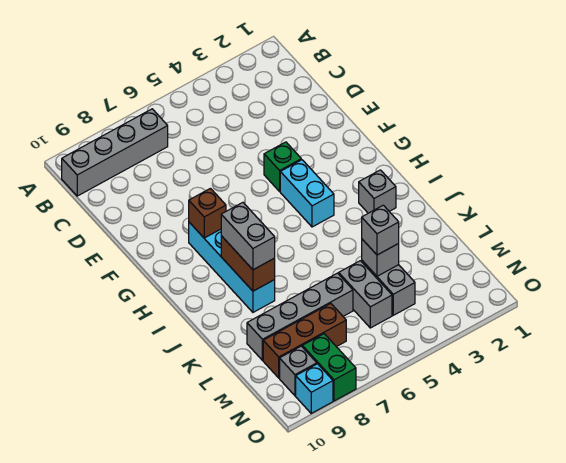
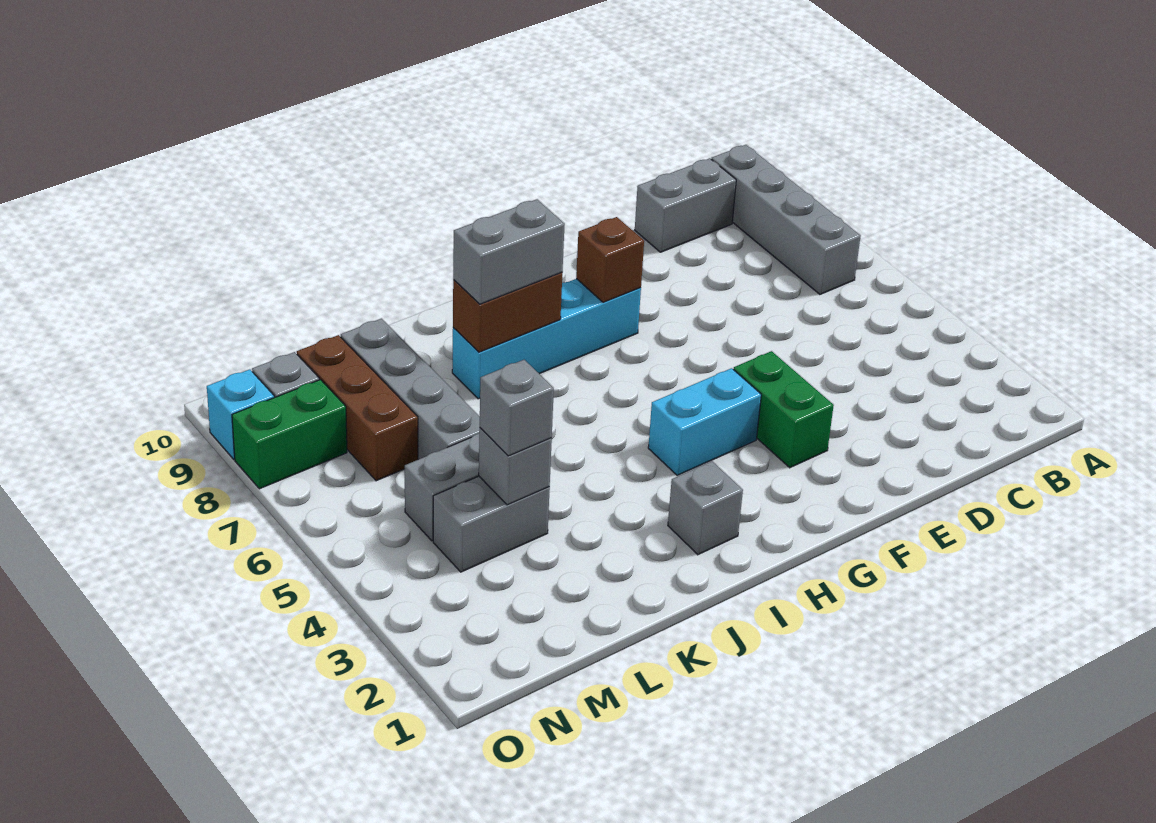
none -> grey 1x2 brick [635,158,736,252]
green 1x1 brick [264,142,301,191] -> green 1x2 brick [733,351,834,468]

